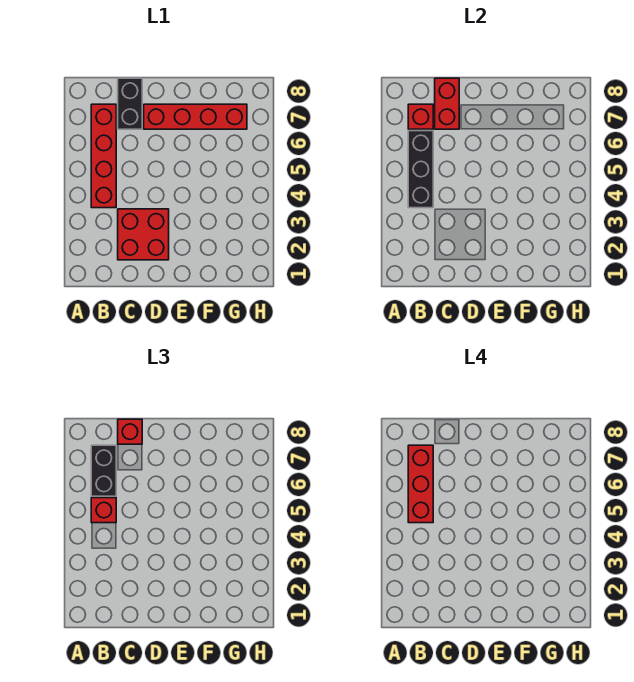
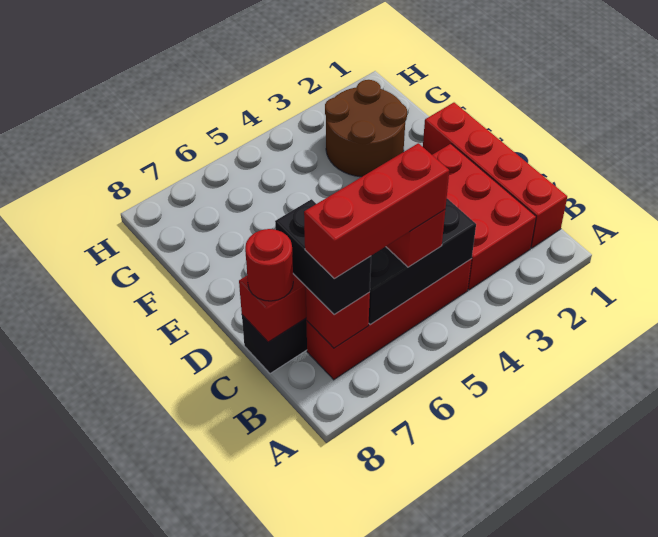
black 1x2 brick [91,445,116,496] -> black 1x2 brick turned to [275,199,371,315]
red 2x2 brick [118,209,169,260] -> red 2x3 brick [433,144,536,290]
red 1x1 brick [118,419,142,444] -> red 1x1 round brick [245,229,293,301]
red 1x4 brick [144,104,247,129] -> red 1x4 brick moved to [423,103,567,248]
none -> brown 2x2 round brick [325,80,407,177]

